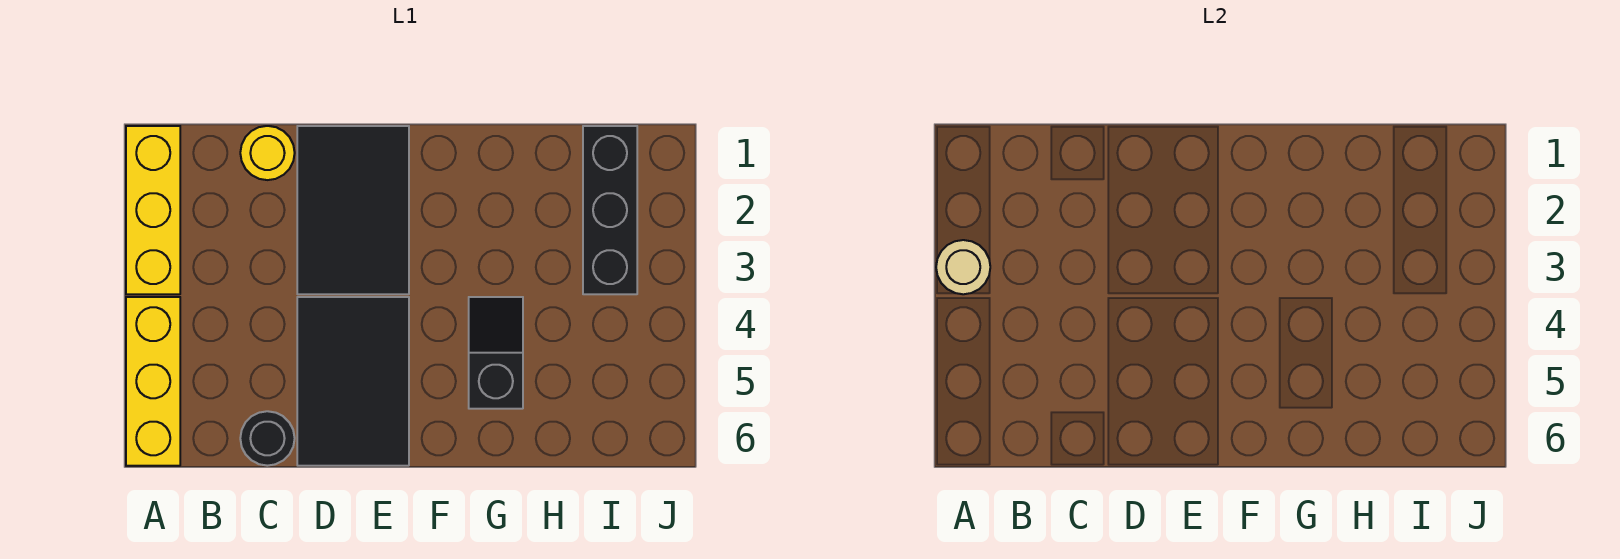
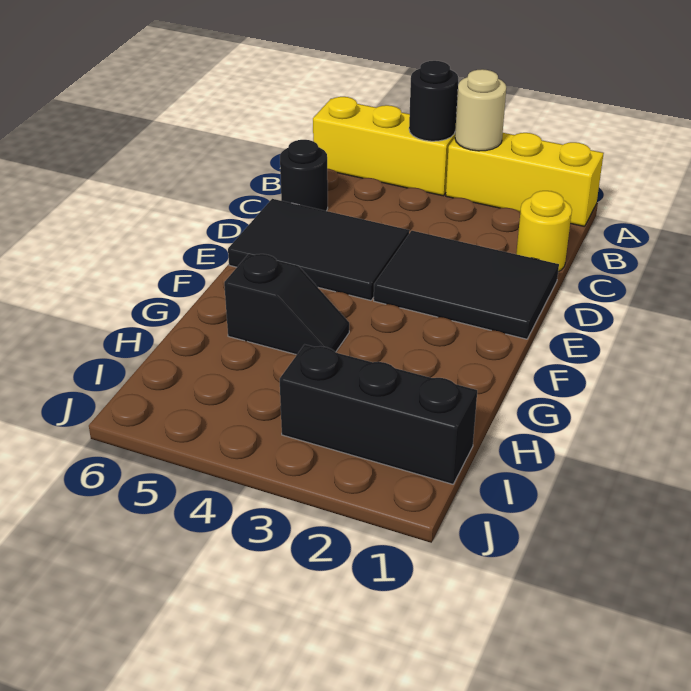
none -> black 1x1 round brick [409,61,458,141]

